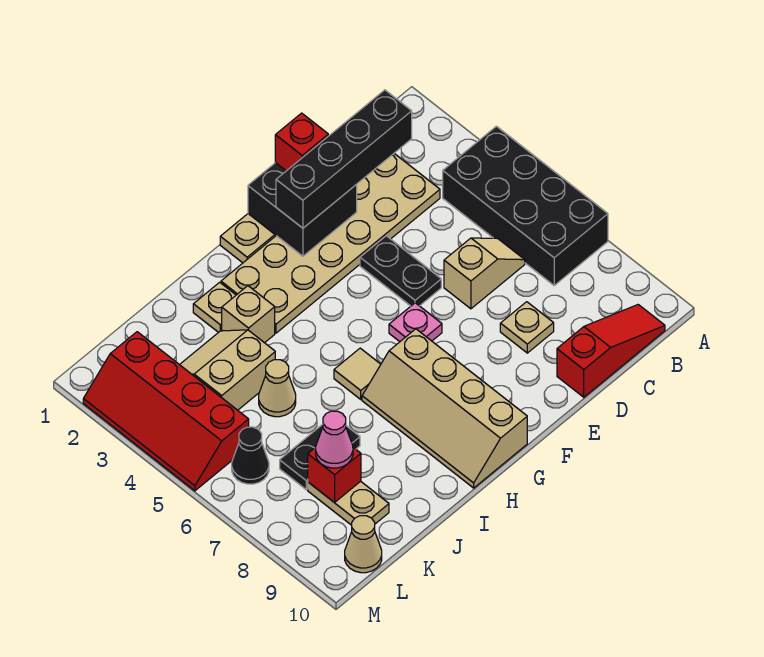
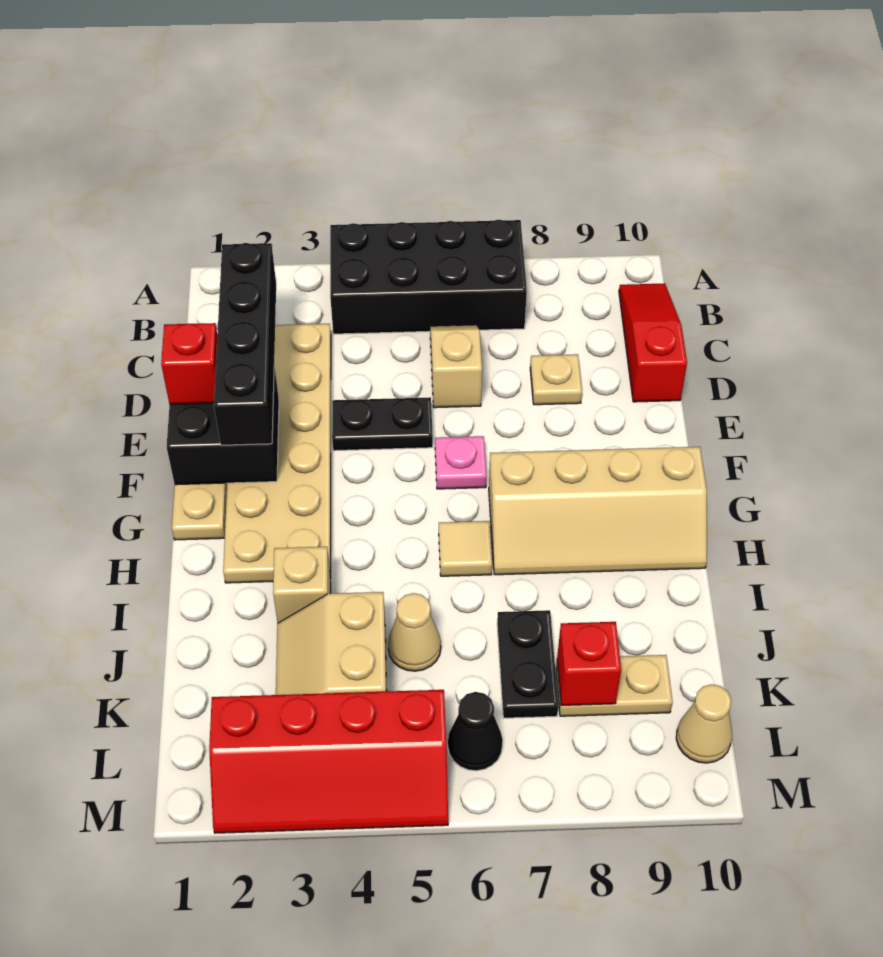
tan 1x1 plate [193,282,236,332] -> none
pink 1x1 cone [316,411,353,468] -> none

